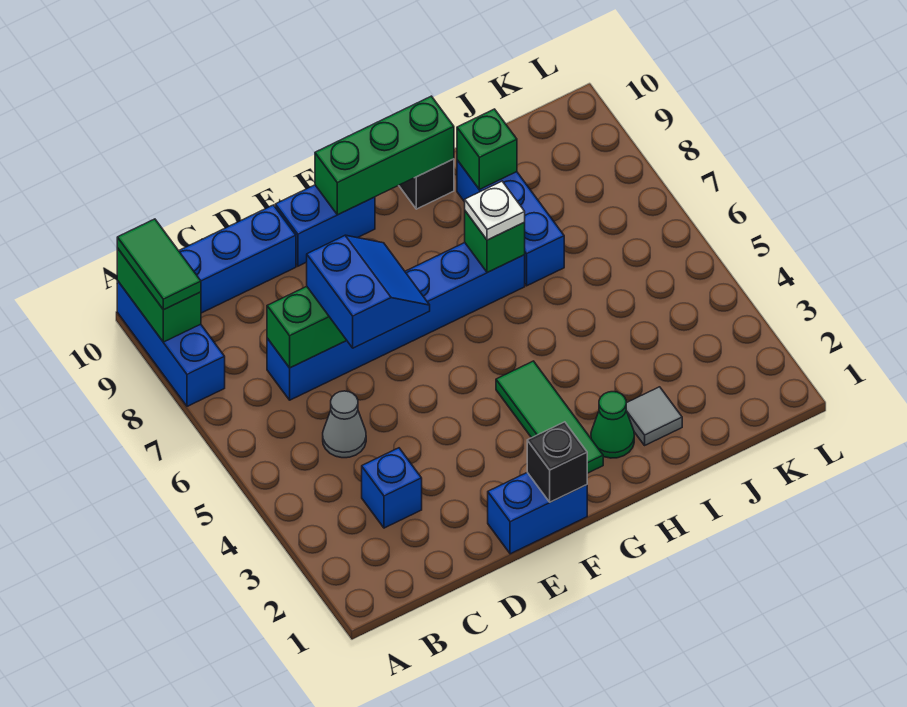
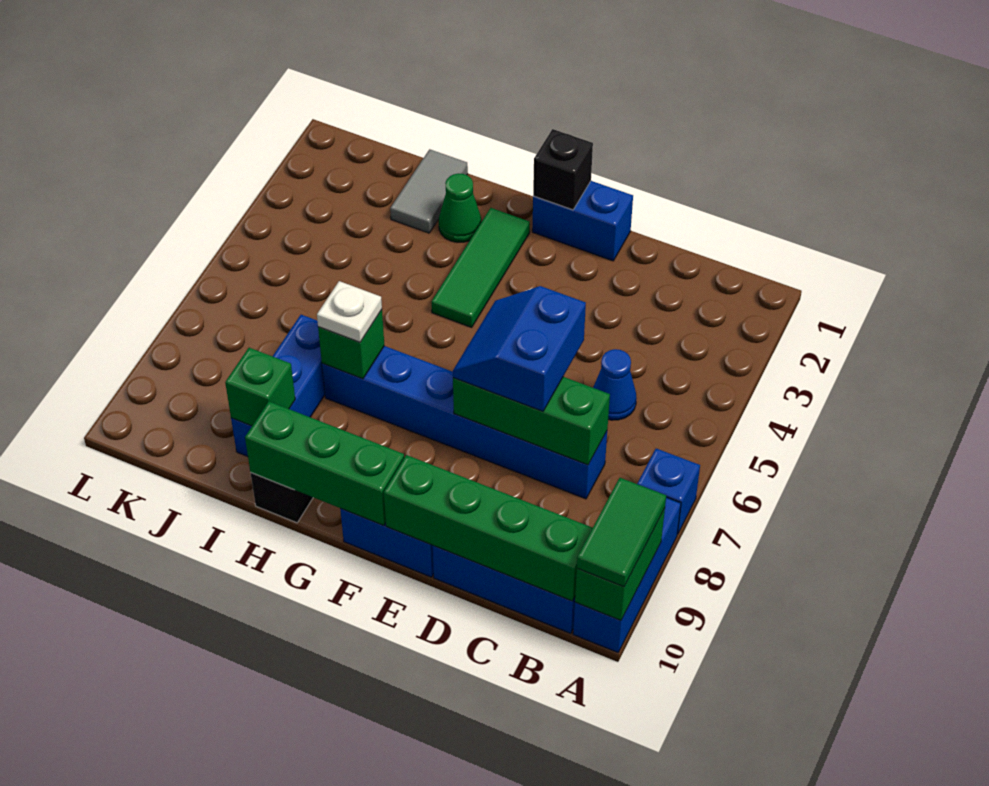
none -> green 1x4 brick [384,455,593,601]
blue 1x1 brick [362,448,422,528] -> blue 1x1 brick moved to [637,449,700,534]
grey 1x1 cone [323,391,366,458] -> blue 1x1 cone [593,349,637,420]
grey 1x1 tile [626,387,682,445] -> grey 1x2 tile [390,149,468,233]

